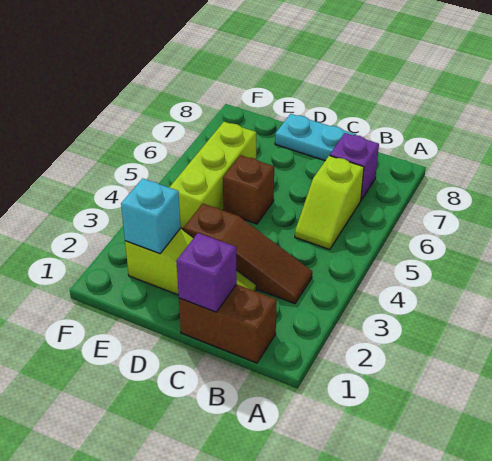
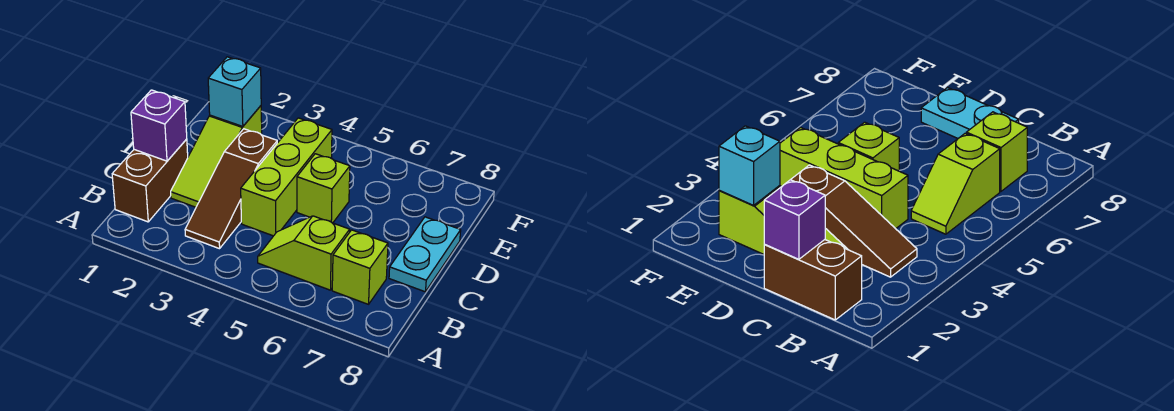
purple 1x1 brick [330,133,379,200] -> lime 1x1 brick [332,230,388,304]
brown 1x1 brick [223,155,274,224] -> lime 1x1 brick [297,154,350,223]
lime 1x3 brick [169,122,256,229] -> lime 1x3 brick turned to [241,118,332,236]

